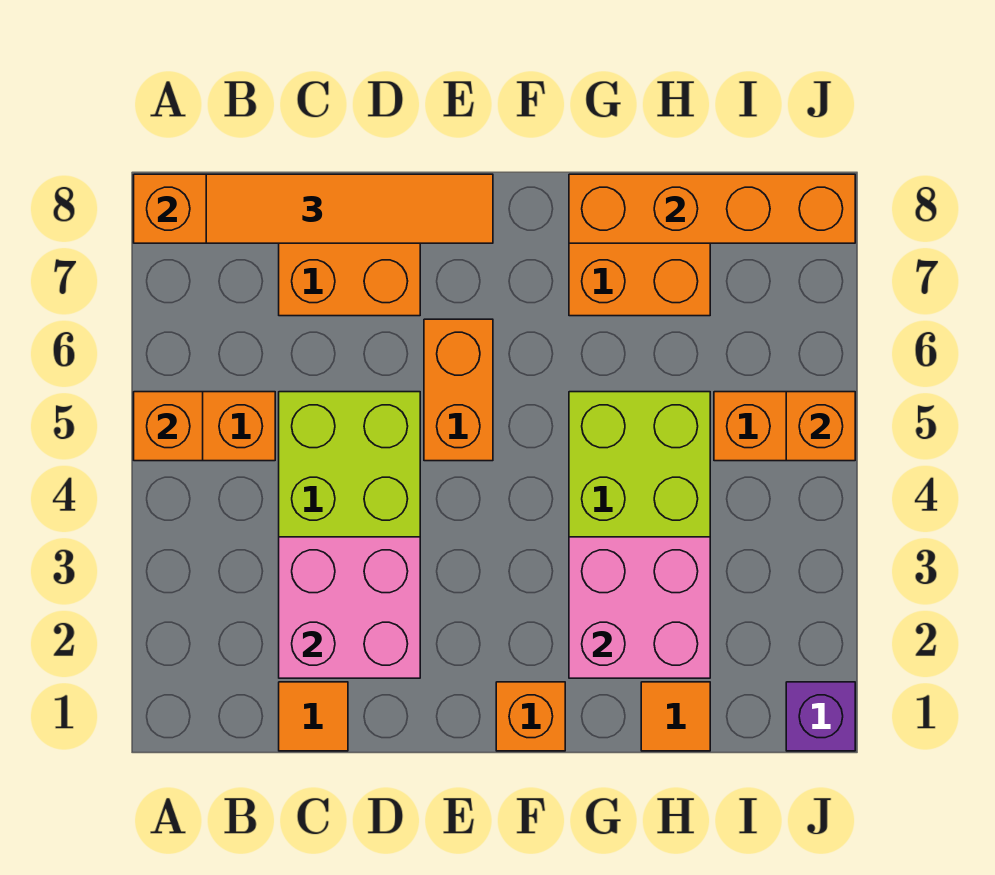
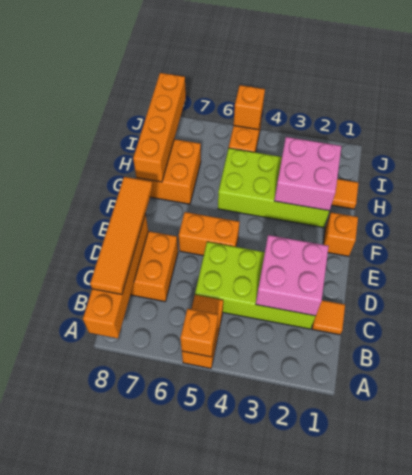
purple 1x1 brick [786,682,855,751] -> none

